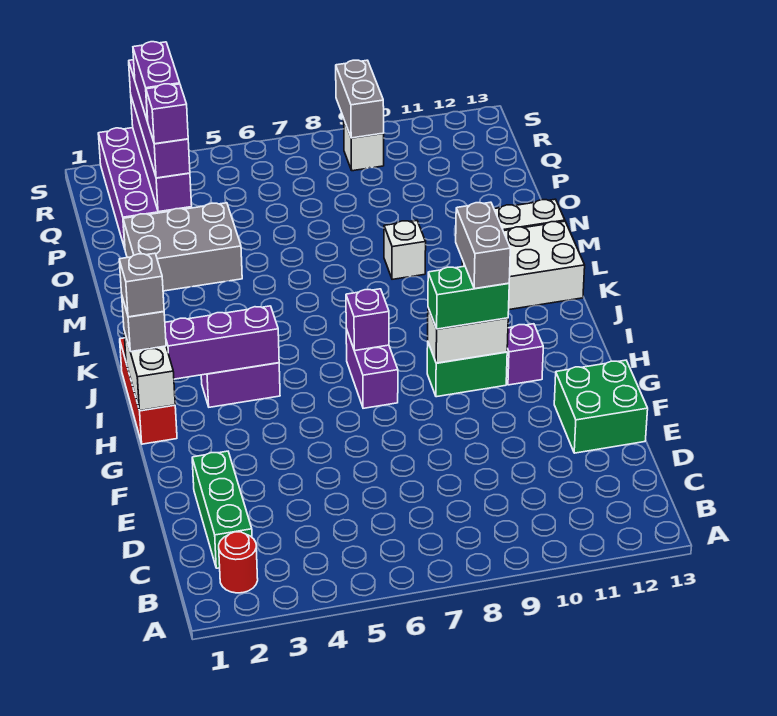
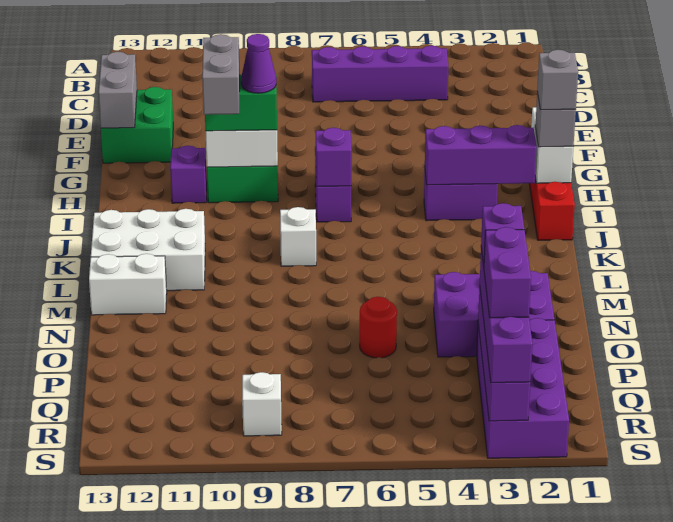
red 1x1 round brick [219,532,258,593] -> red 1x1 round brick moved to [360,297,397,358]
green 1x3 brick [192,451,252,568] -> none
none -> purple 1x4 brick [312,46,448,102]
none -> purple 1x1 cone [241,34,276,93]
white 1x1 brick [384,220,426,279] -> white 1x1 brick moved to [280,207,316,266]
grey 2x3 brick [123,203,242,291] -> purple 2x3 brick [434,271,554,357]
grey 1x2 brick [336,60,384,138] -> grey 1x2 brick moved to [99,52,137,128]

